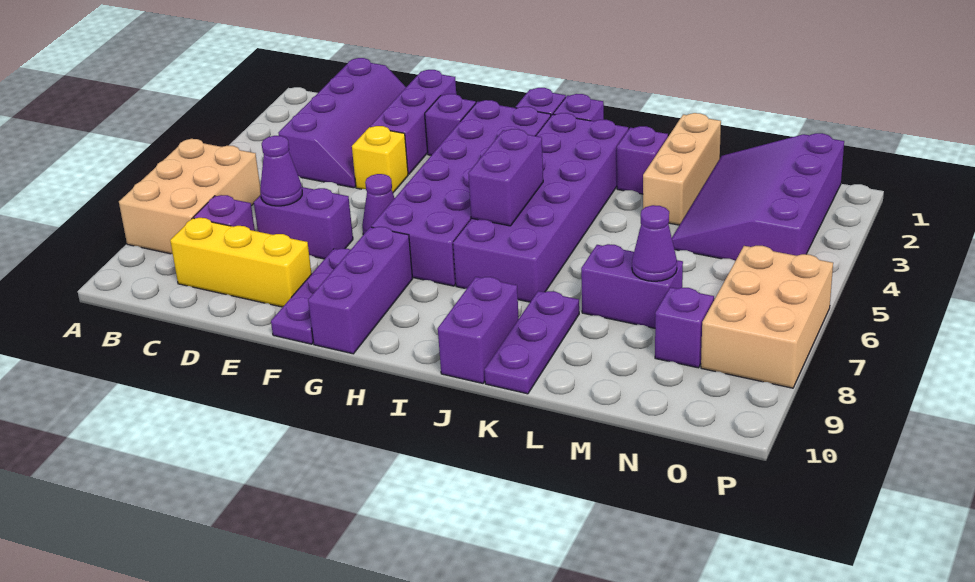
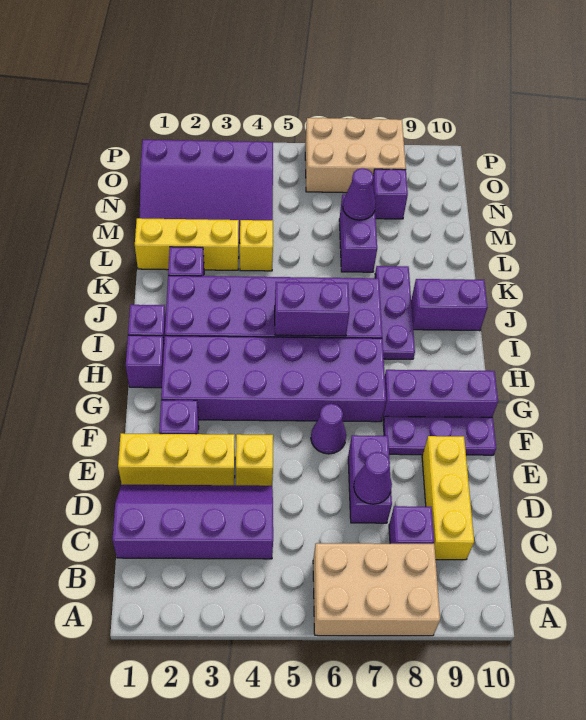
purple 1x3 brick [370,70,456,174] -> yellow 1x3 brick [118,433,235,485]
purple 1x3 plate [484,291,579,394] -> purple 1x3 plate turned to [375,266,415,359]
tan 1x3 brick [643,113,721,225] -> yellow 1x3 brick [135,218,239,270]
none -> yellow 1x1 brick [240,220,273,271]

